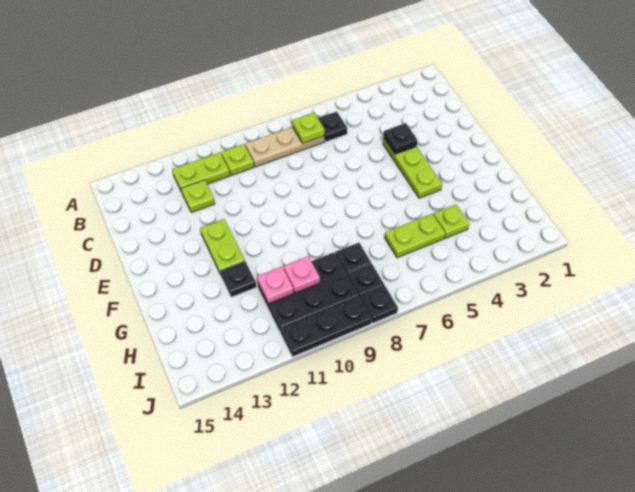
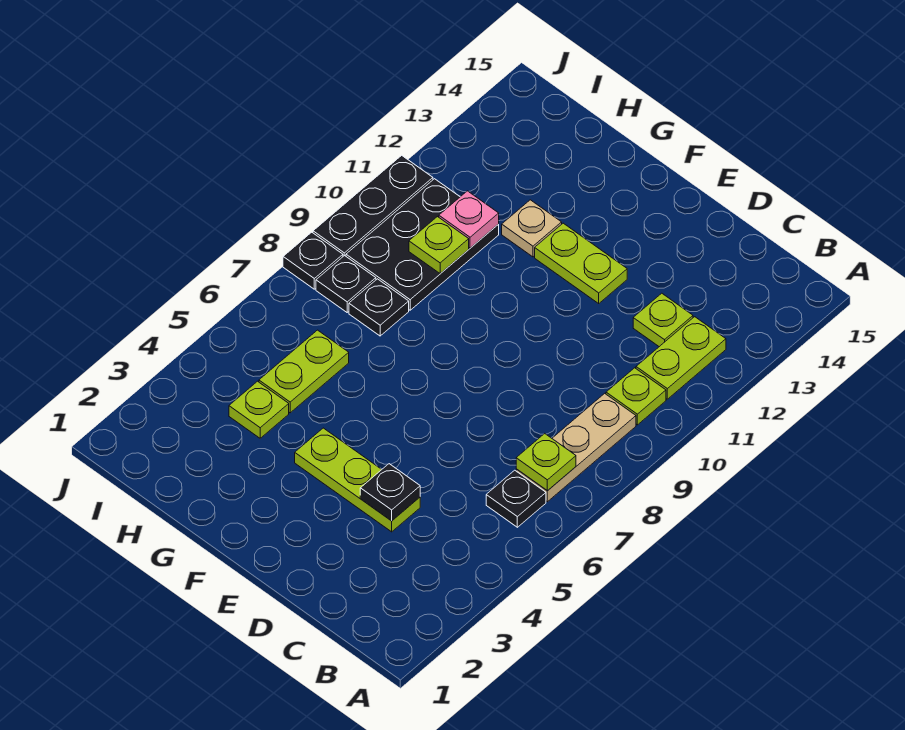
black 1x1 plate [220,261,256,297] -> tan 1x1 plate [502,200,562,257]
pink 1x1 plate [284,256,320,293] -> lime 1x1 plate [409,217,469,274]

